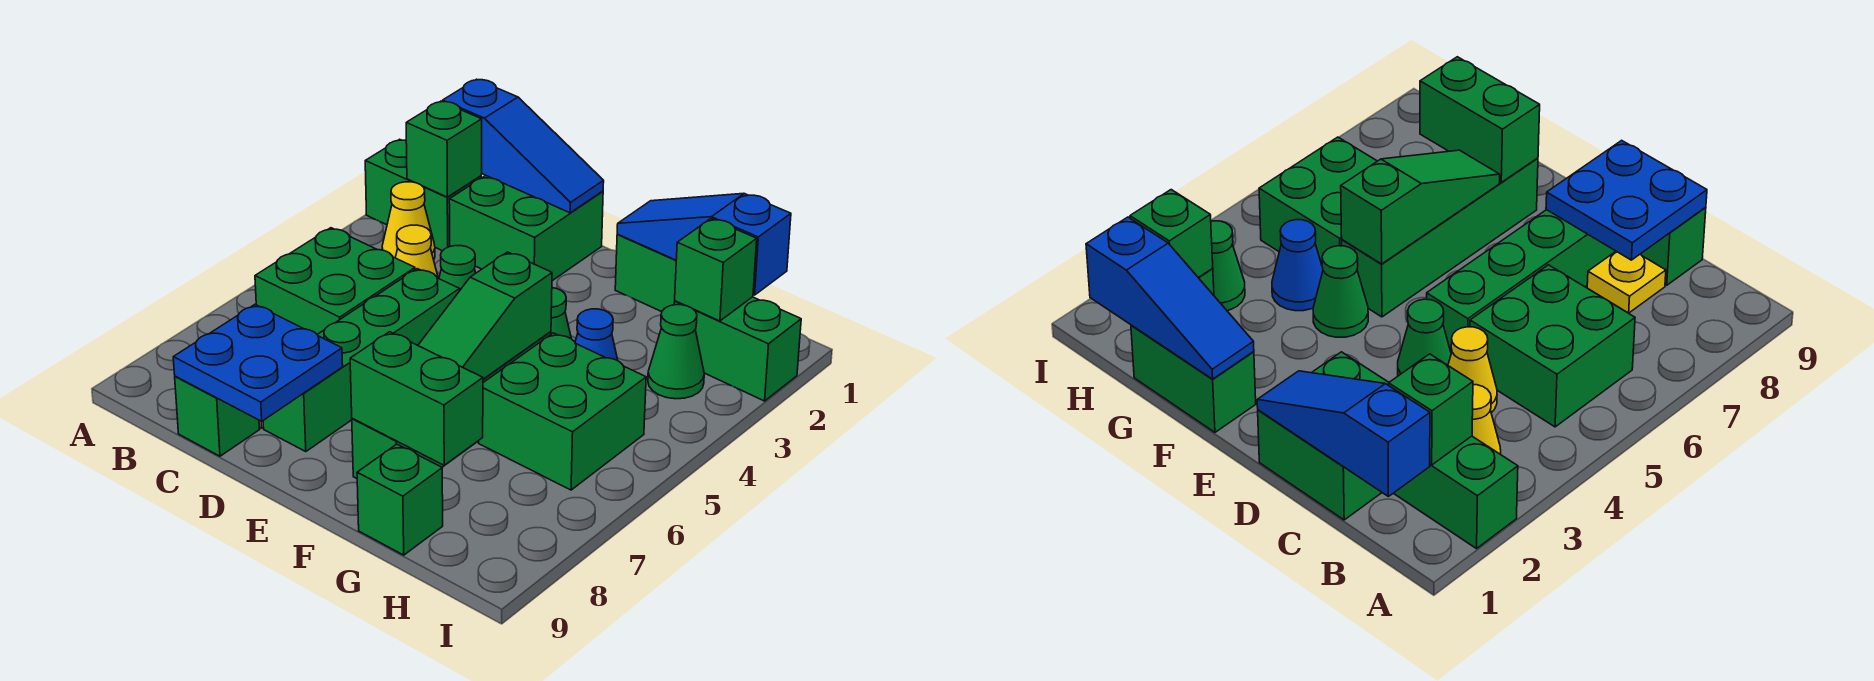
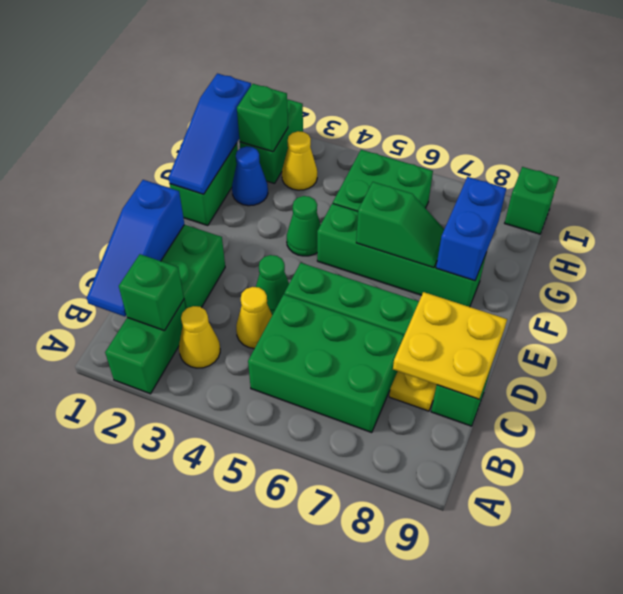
blue 1x3 slope [443,79,604,213] -> blue 1x3 slope turned to [87,180,185,317]
green 2x2 brick [255,228,415,334] -> green 2x3 brick [248,295,404,433]
blue 2x2 plate [173,305,343,421] -> yellow 2x2 plate [393,292,507,399]
green 1x3 slope [418,252,552,379] -> green 1x2 slope [356,182,444,268]
green 1x2 brick [350,332,483,465] -> blue 1x2 brick [436,177,506,281]
blue 1x1 cone [575,309,618,361] -> blue 1x1 cone moved to [232,146,268,206]
green 1x1 brick [357,444,443,555] -> green 1x1 brick moved to [505,167,559,234]
green 1x1 cone [648,305,704,399] -> yellow 1x1 cone [282,131,317,190]

